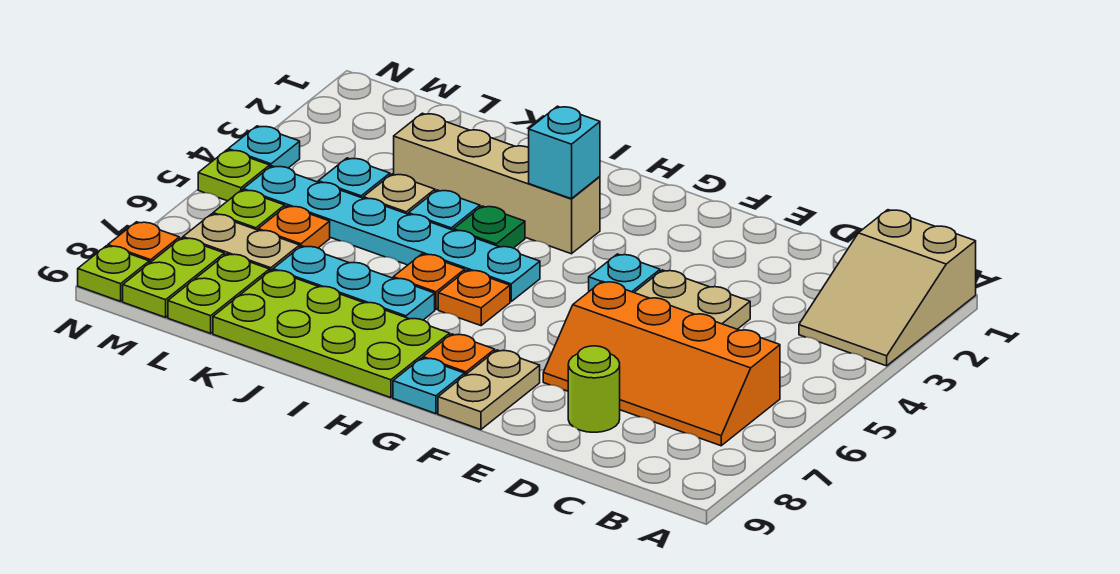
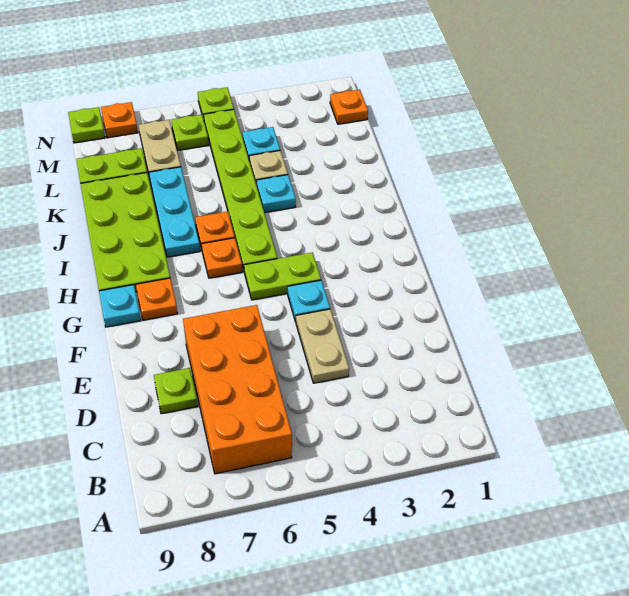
tan 2x3 slope [799,210,976,366] -> none
orange 2x4 slope [543,281,780,446] -> orange 2x4 brick [183,305,292,474]
lime 1x1 round brick [568,346,620,432] -> lime 1x1 plate [154,368,198,414]
tan 1x2 plate [438,350,540,430] -> none
tan 1x4 brick [394,113,600,254] -> none
cyan 1x1 brick [529,106,600,199] -> none
cyan 1x6 plate [243,166,540,302] -> lime 1x6 plate [204,109,277,270]
green 1x1 plate [453,206,525,248] -> none
orange 1x1 plate [258,206,330,248] -> orange 1x1 plate moved to [330,90,368,124]
lime 1x2 plate [123,238,224,317] -> lime 1x2 plate moved to [244,252,321,300]
cyan 1x1 plate [228,126,300,168] -> none

